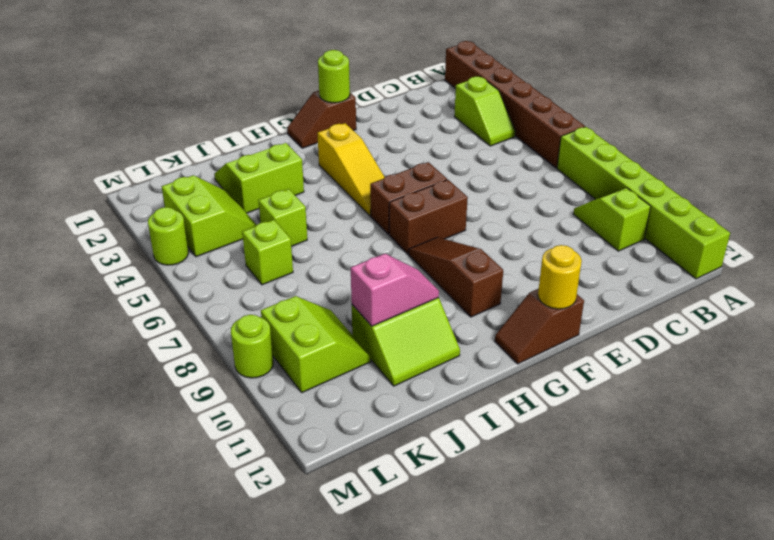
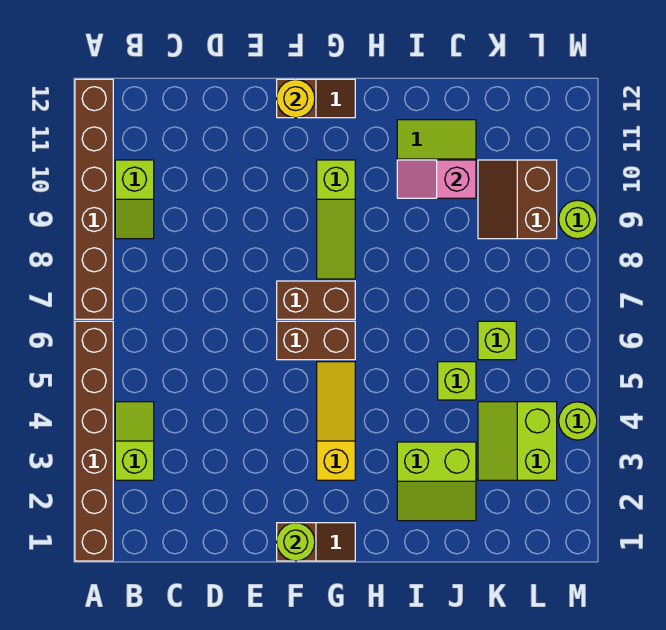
lime 1x6 brick [557,127,730,279] -> brown 1x6 brick [75,79,113,319]
brown 1x3 slope [409,237,503,317] -> lime 1x3 slope [317,160,355,279]
lime 2x2 slope [261,296,371,393] -> brown 2x2 slope [478,160,557,239]

